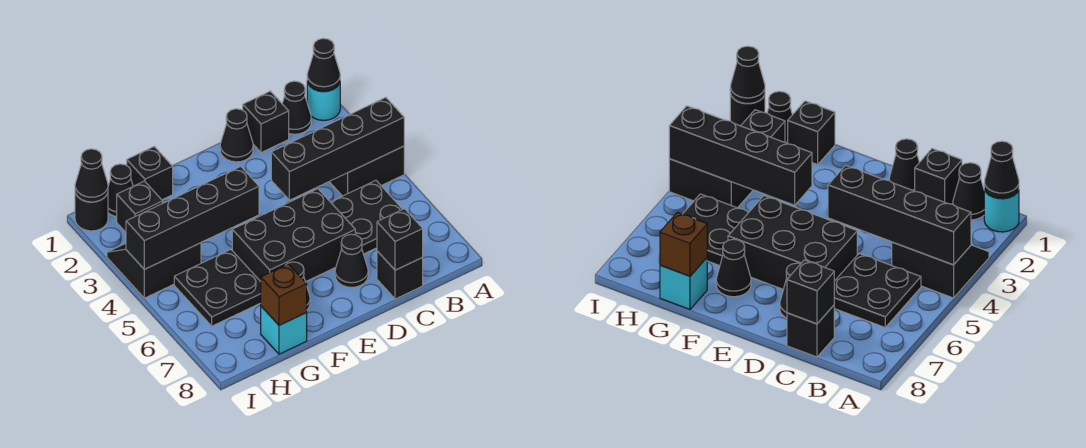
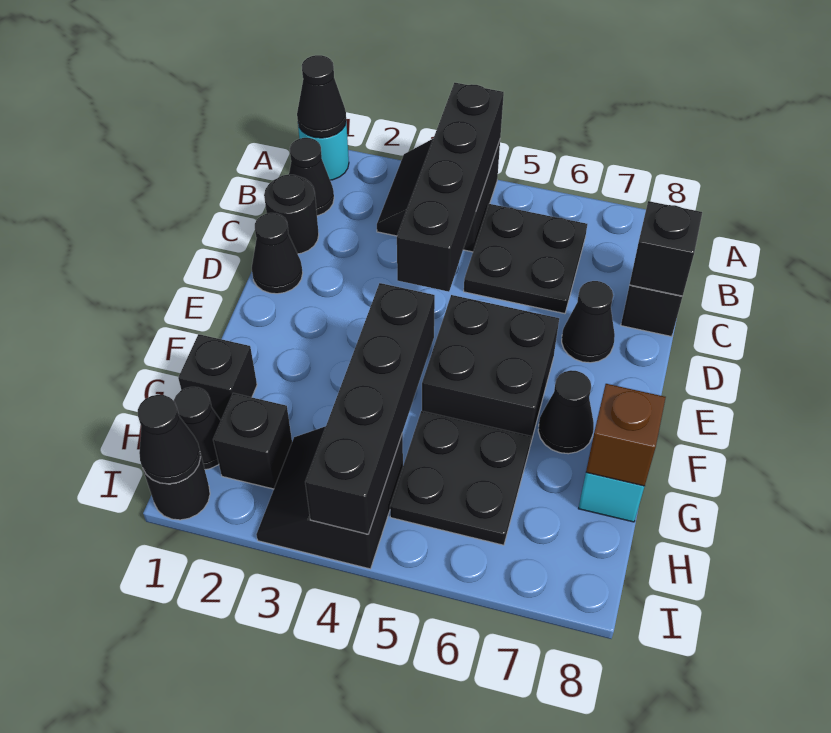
black 1x1 brick [243,91,289,153] -> black 1x1 round brick [264,174,319,254]
black 2x3 brick [232,189,355,282] -> black 2x2 brick [422,295,559,444]

